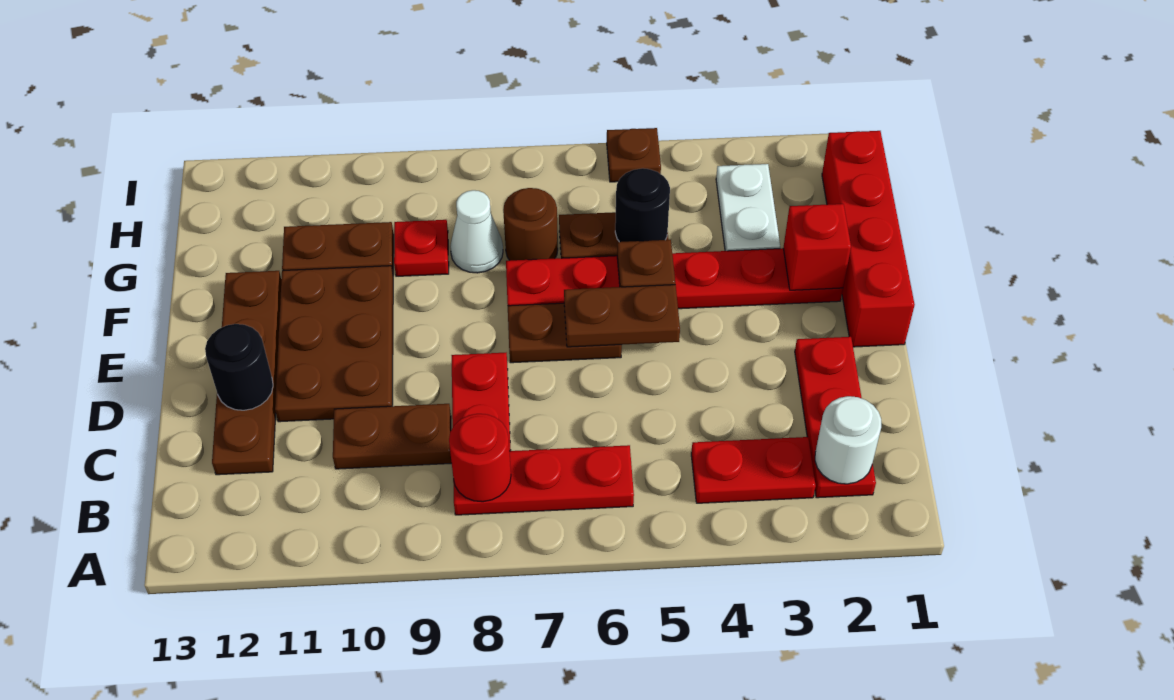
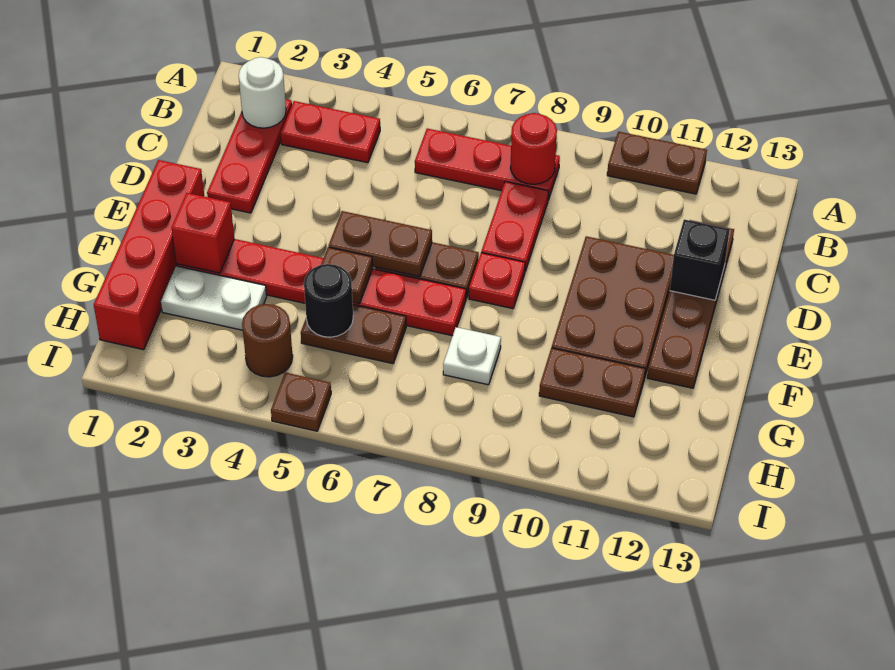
brown 1x2 plate [333,404,452,469] -> brown 1x2 plate moved to [607,132,707,194]
black 1x1 round brick [205,324,273,410] -> black 1x1 brick [670,220,730,300]
white 1x2 plate [716,164,780,251] -> white 1x2 plate turned to [161,266,267,330]
brown 1x1 round brick [503,188,558,260] -> brown 1x1 round brick moved to [242,304,293,377]
white 1x1 cone [450,190,503,273] -> white 1x1 plate [443,327,501,385]
red 1x1 plate [394,220,449,276] -> red 1x1 plate moved to [469,253,525,309]

